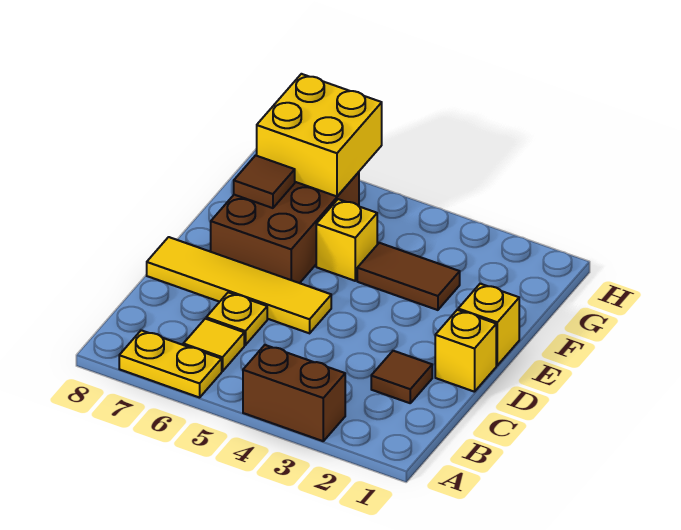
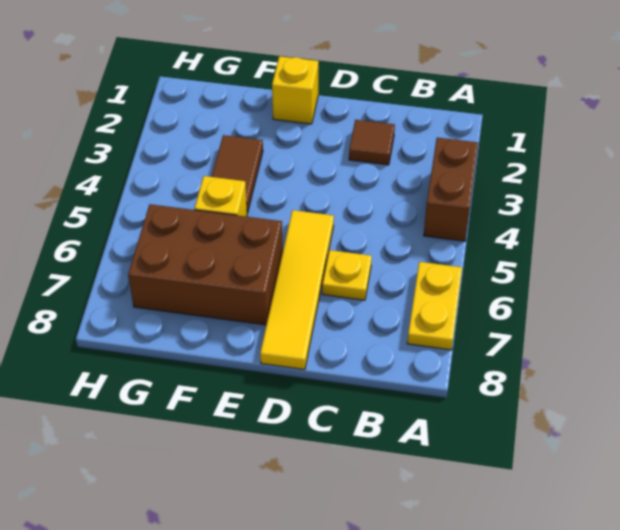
yellow 1x1 tile [183,319,244,371] -> none
yellow 1x1 brick [435,310,496,392] -> none
brown 1x1 tile [234,155,295,208] -> none
yellow 2x2 brick [257,74,382,196] -> none

